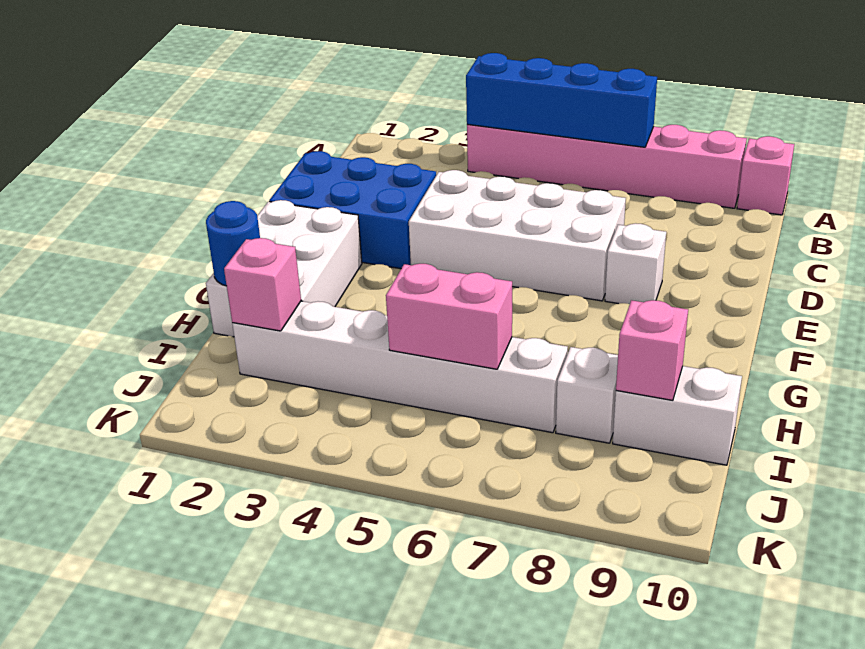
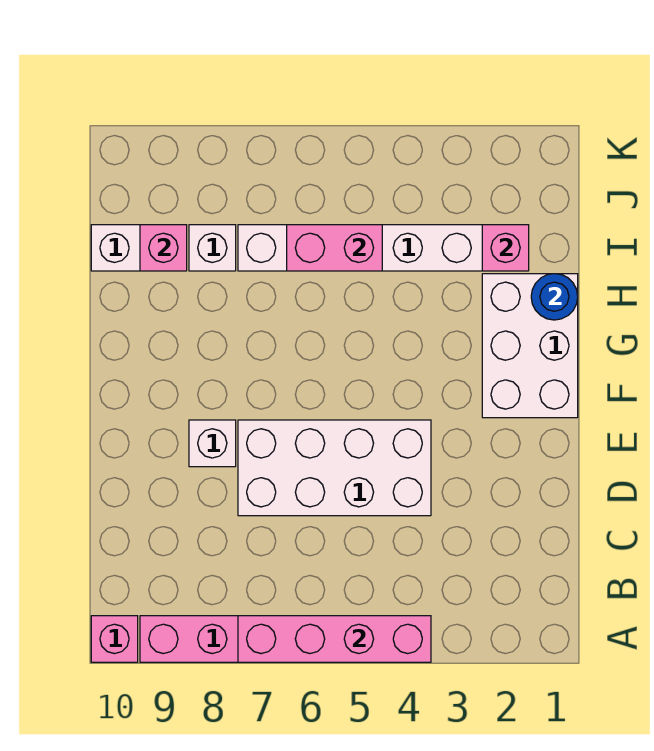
blue 1x4 brick [466,53,657,147] -> pink 1x4 brick [238,616,431,662]
blue 2x3 brick [269,151,436,269] -> none

